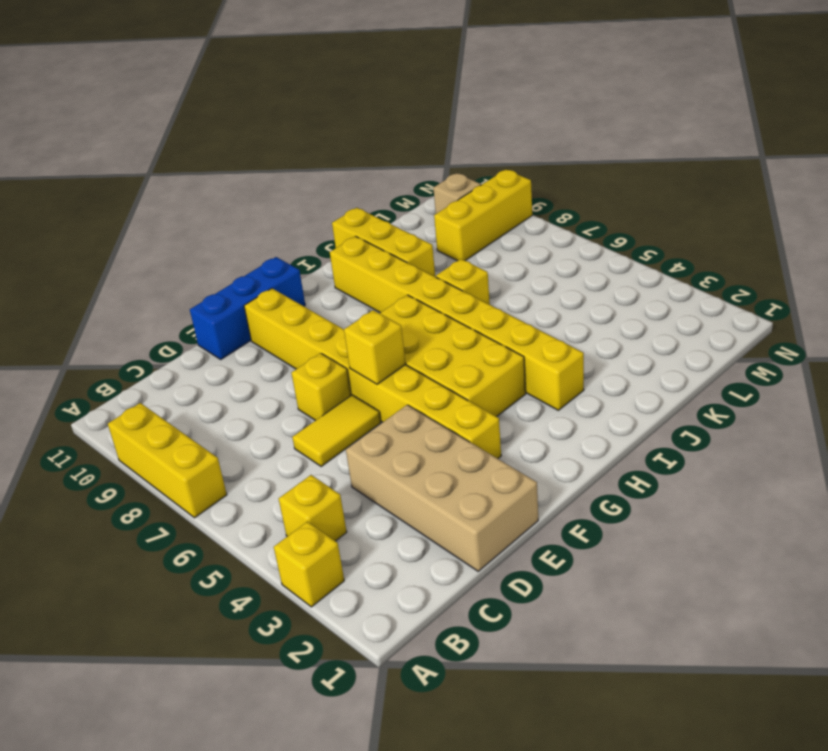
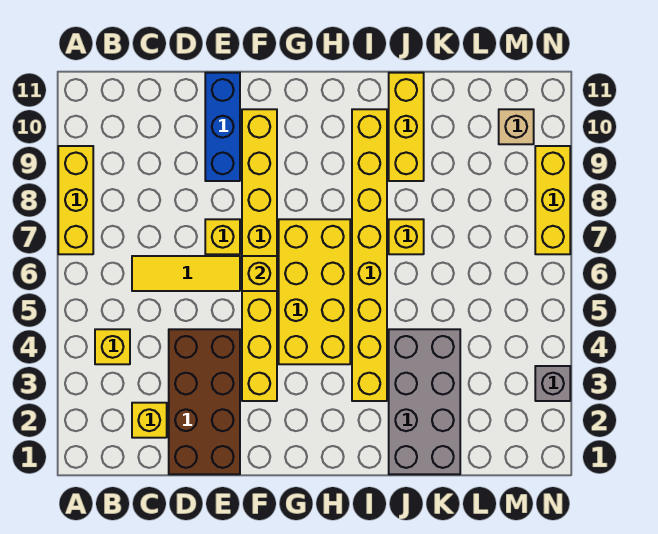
yellow 1x1 brick [274,522,344,607] -> yellow 1x1 brick moved to [132,403,167,438]
tan 2x4 brick [346,405,538,571] -> brown 2x4 brick [169,329,240,474]
yellow 1x2 tile [292,395,381,466] -> yellow 1x3 tile [132,256,240,291]
blue 1x3 brick [190,257,305,359] -> blue 1x3 brick turned to [205,73,240,181]
none -> grey 2x4 brick [389,329,460,474]
yellow 1x3 brick [434,170,532,261] -> yellow 1x3 brick turned to [535,146,570,254]
none -> grey 1x1 brick [535,366,570,401]

